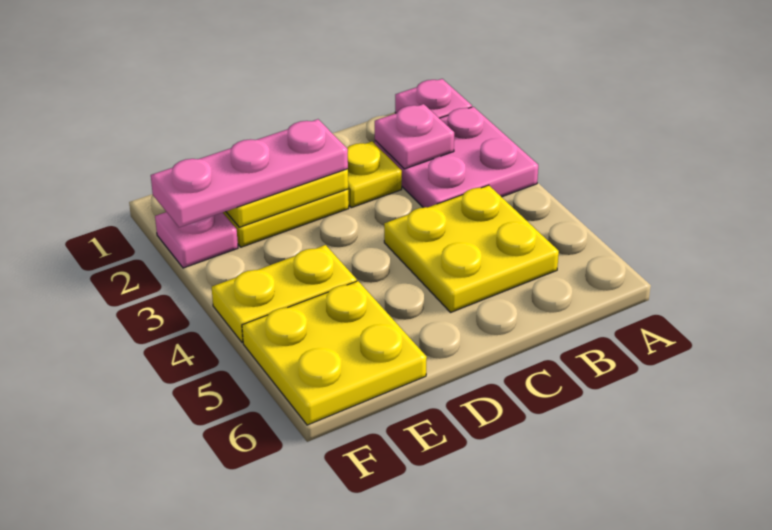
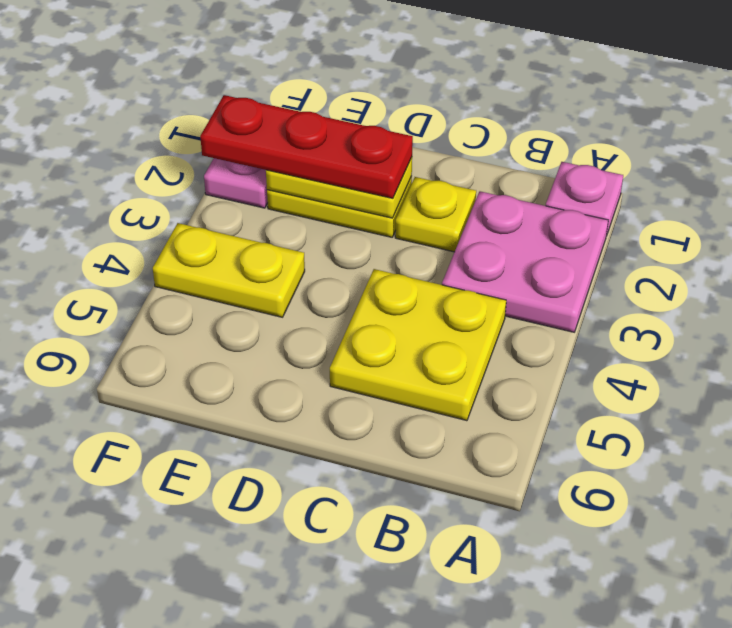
pink 1x1 plate [375,104,454,169] -> none
pink 1x3 plate [151,119,348,227] -> red 1x3 plate [200,95,413,198]
yellow 2x2 plate [242,281,427,425] -> none

